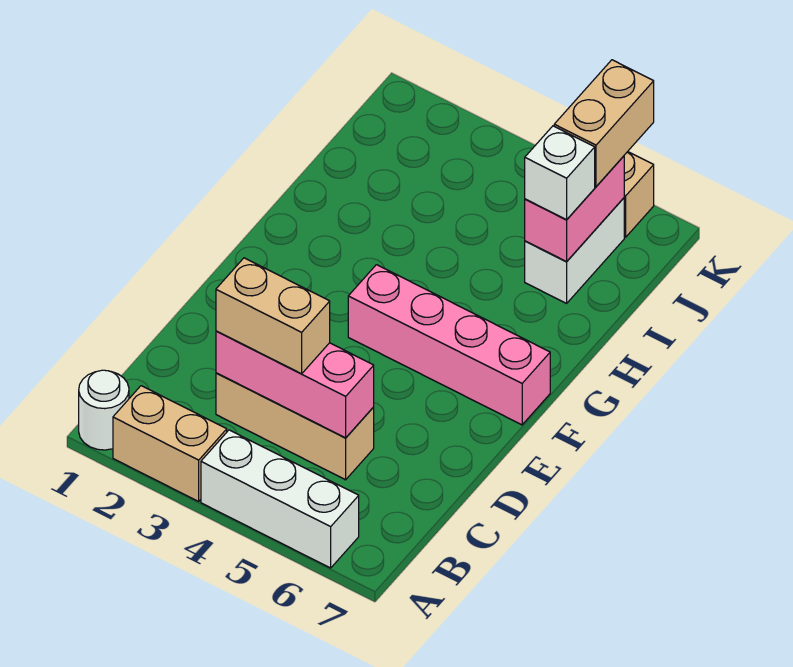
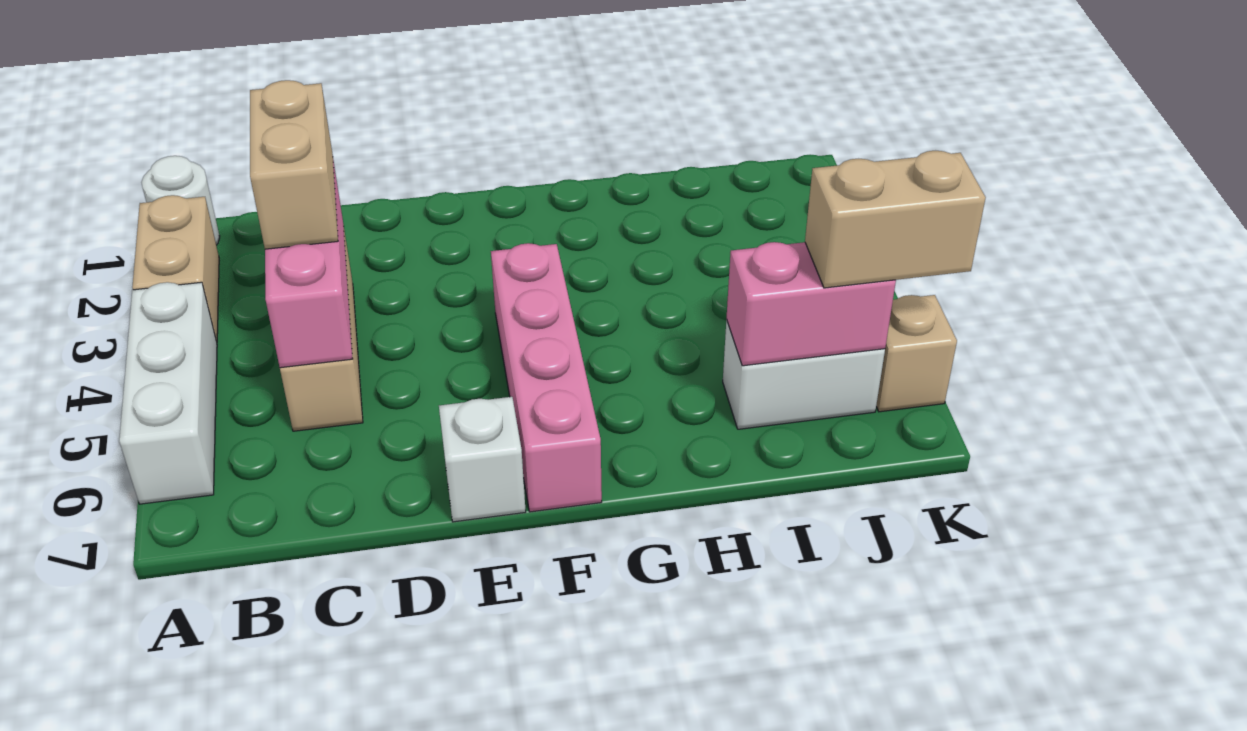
white 1x1 brick [525,126,595,220] -> white 1x1 brick moved to [439,397,526,522]

